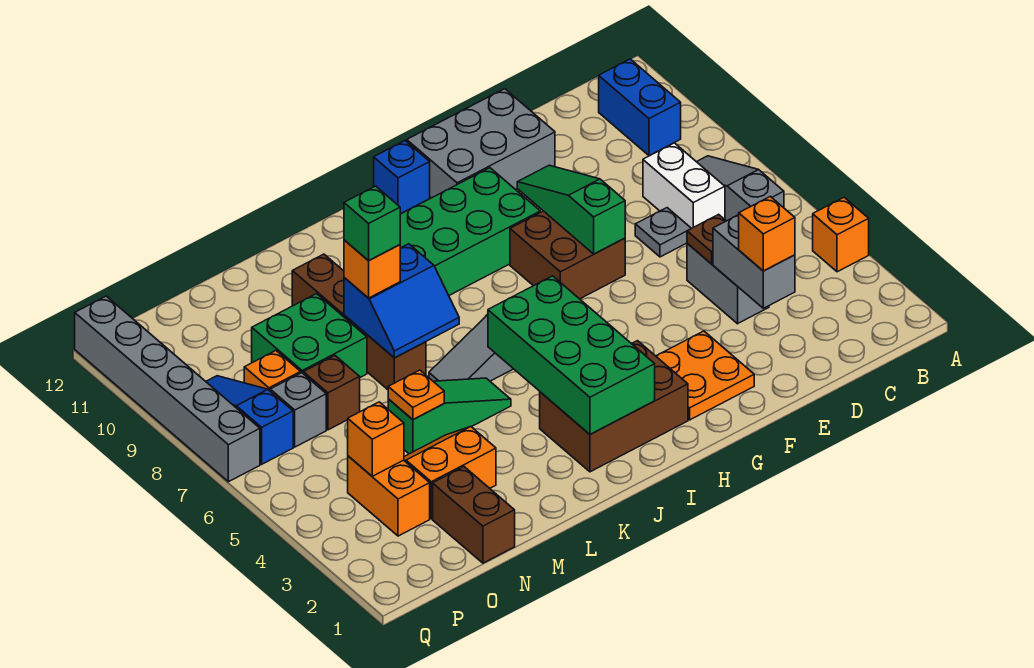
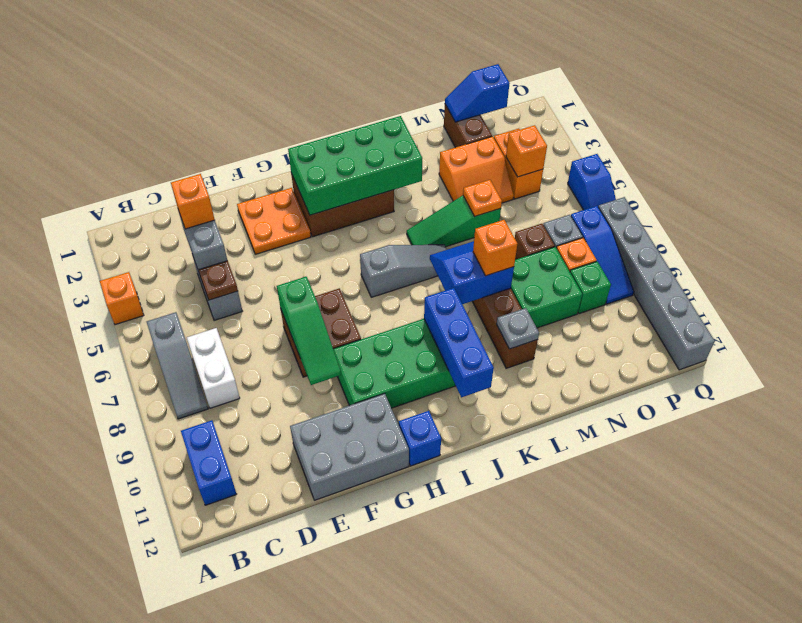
grey 1x1 plate [635,208,691,257] -> grey 1x1 plate moved to [497,308,539,349]
green 2x4 brick [488,276,655,434] -> green 2x4 brick turned to [288,116,422,215]
none -> blue 1x3 brick [424,288,494,397]
green 1x1 brick [344,186,400,261] -> green 1x1 brick moved to [570,261,611,314]
none -> blue 1x2 slope [445,64,510,122]
none -> blue 1x2 slope [568,154,616,210]

